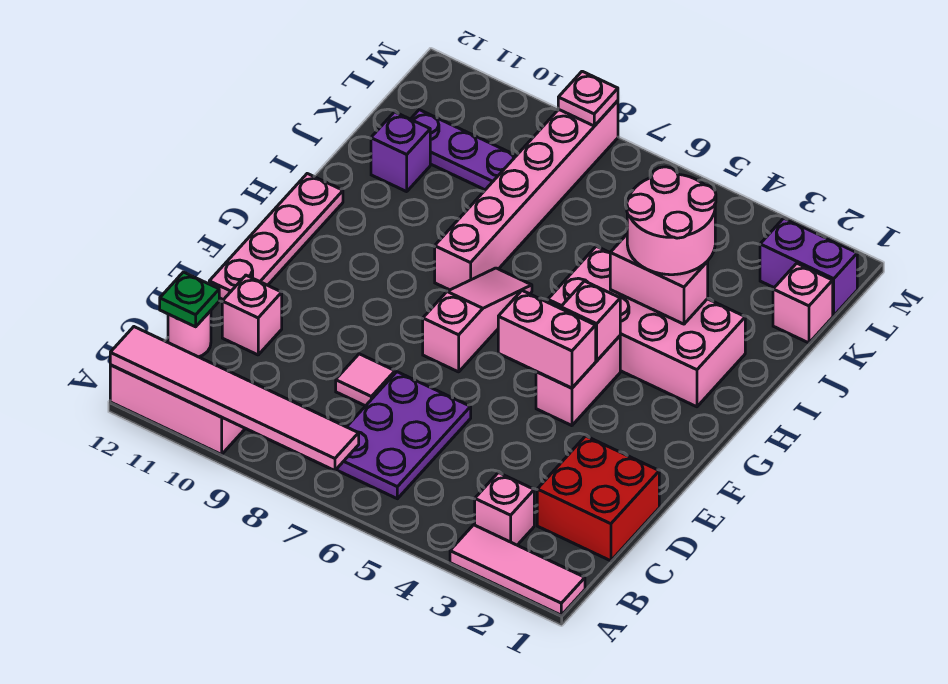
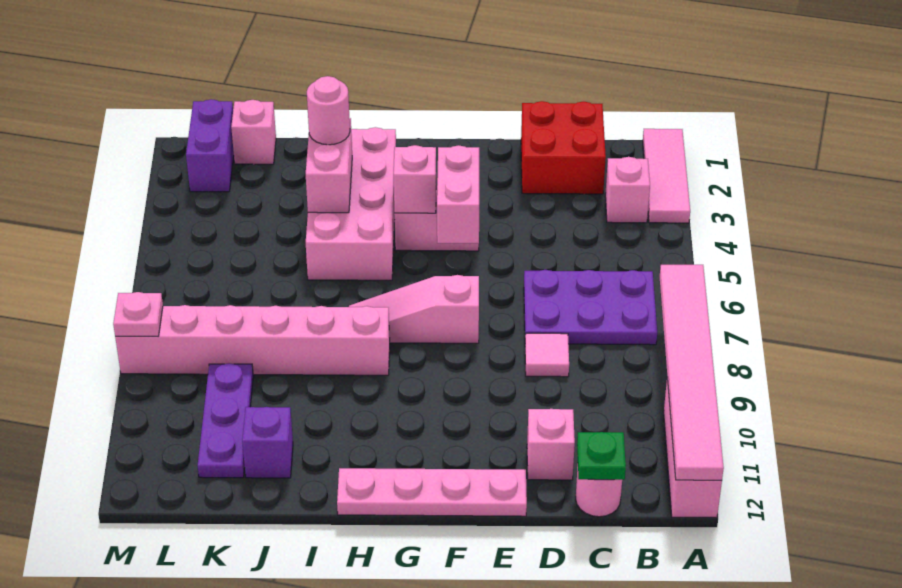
pink 2x2 round brick [627,167,716,275] -> pink 1x1 round brick [307,76,350,145]

